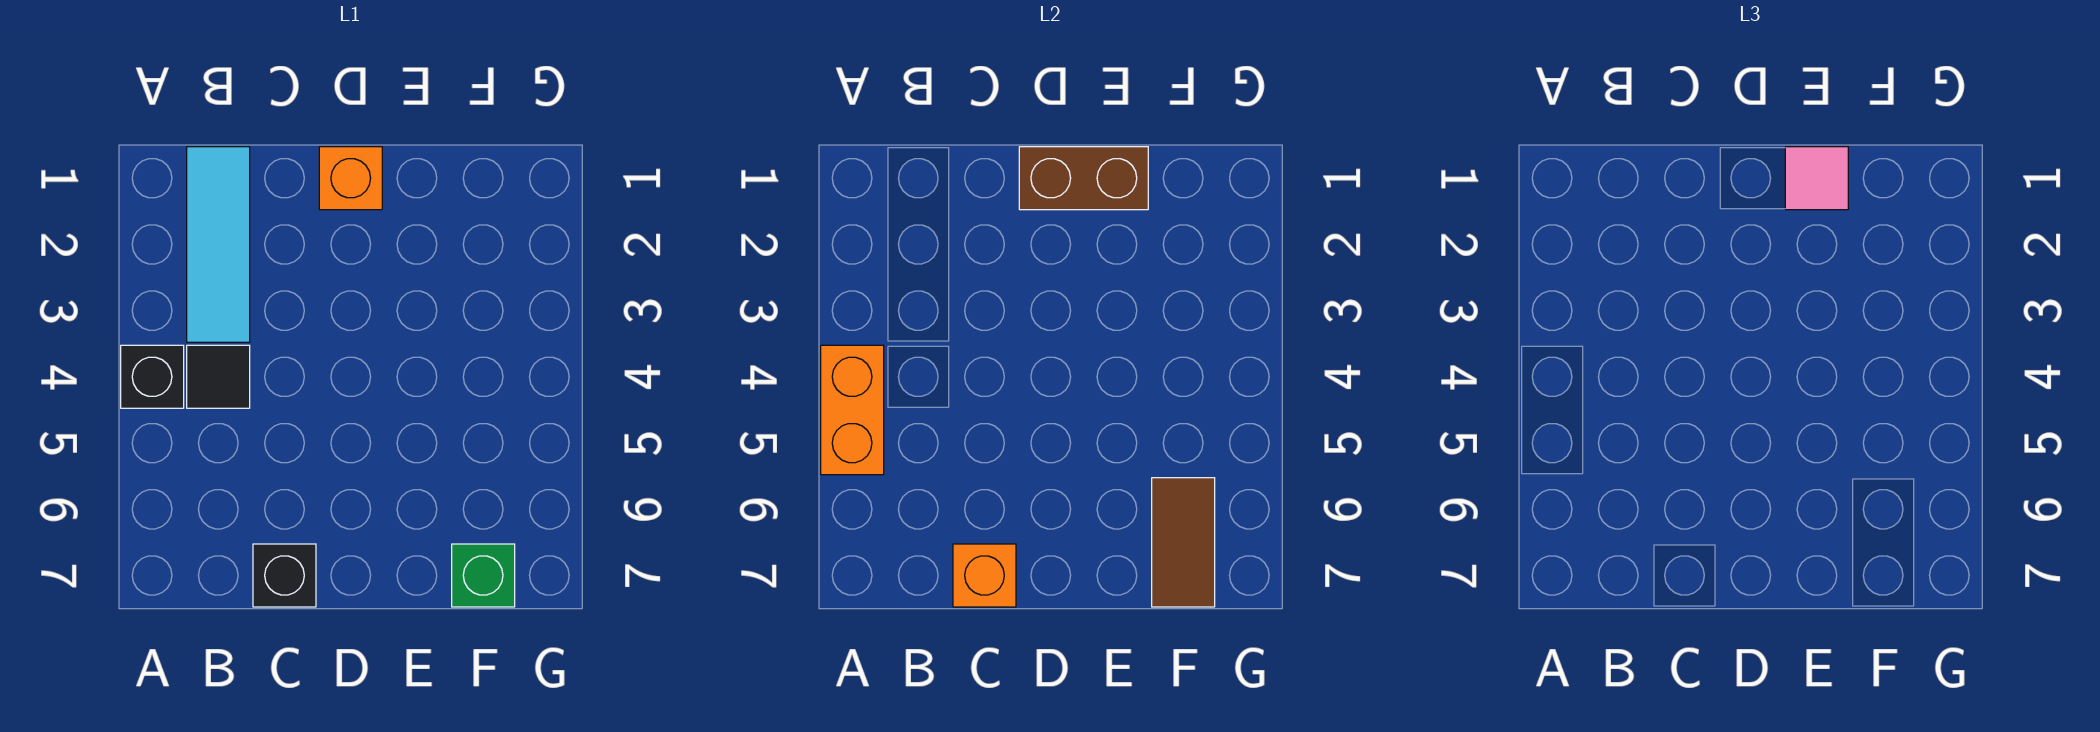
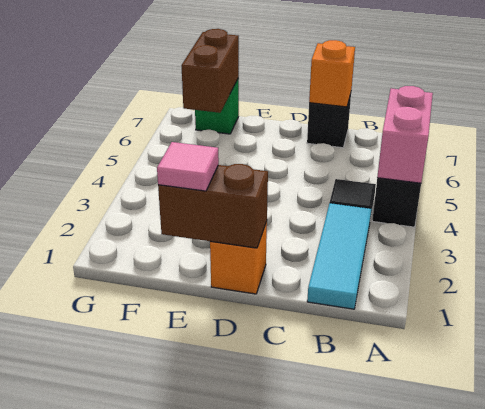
orange 1x2 brick [821,345,884,475] -> pink 1x2 brick [377,86,433,183]
brown 1x2 tile [1152,478,1215,607] -> brown 1x2 brick [181,29,239,113]

